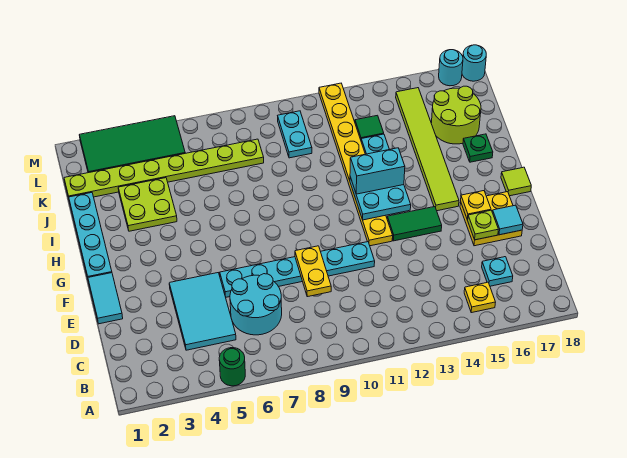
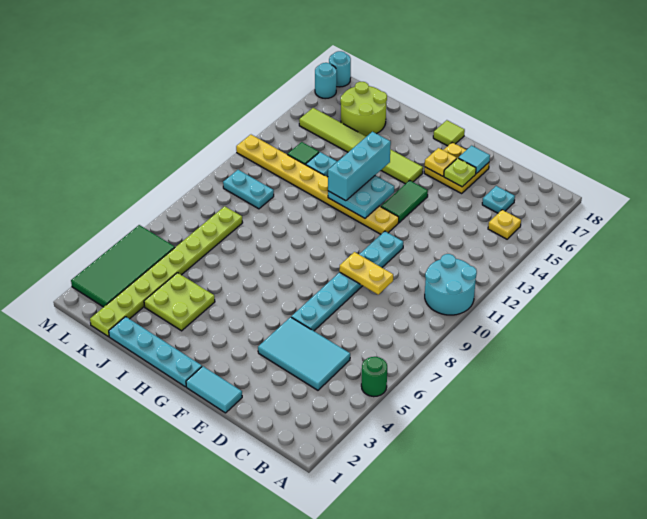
cyan 2x2 round brick [230,274,282,335] -> cyan 2x2 round brick moved to [425,254,477,315]
cyan 1x2 brick [350,148,405,194] -> cyan 1x3 brick [328,132,391,201]
green 1x1 plate [463,134,493,162] -> none

